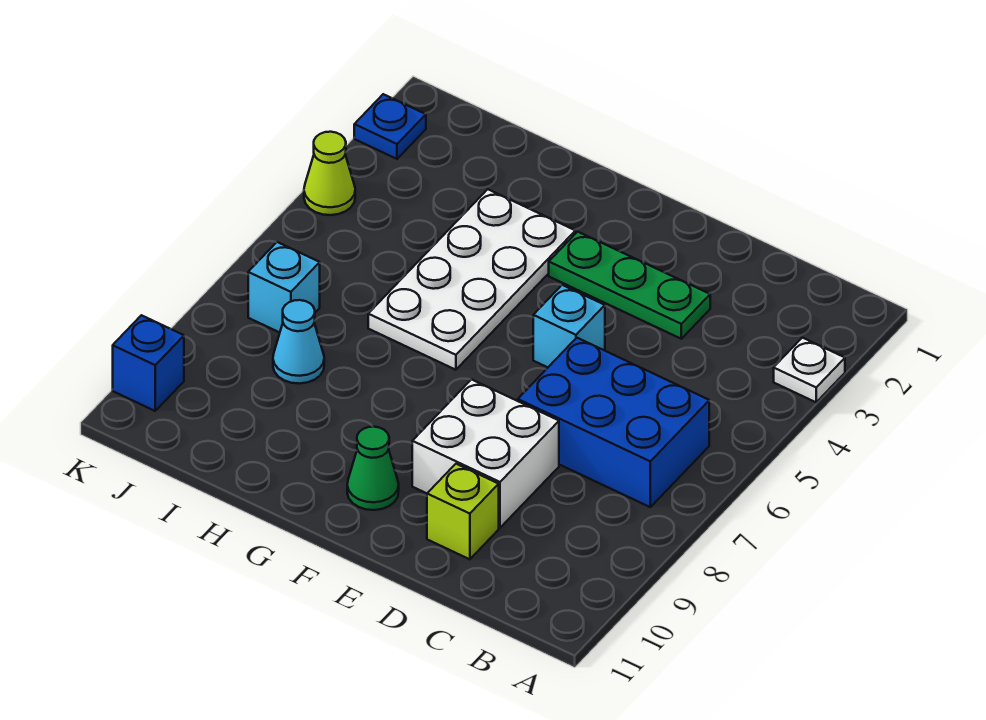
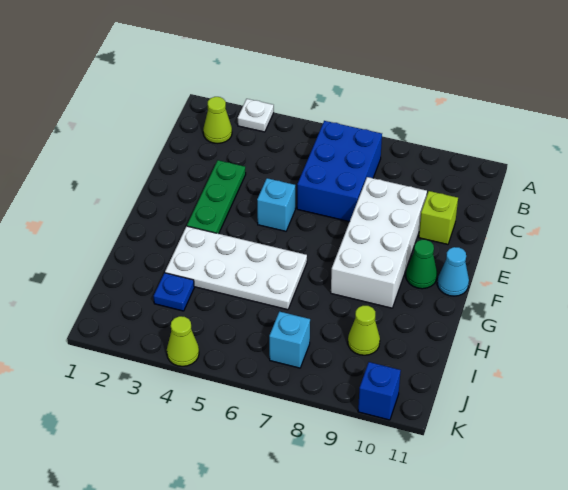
none -> lime 1x1 cone [203,97,232,143]
white 2x2 brick [412,380,559,528] -> white 2x4 brick [331,177,427,308]
cyan 1x1 cone [273,300,324,384] -> cyan 1x1 cone moved to [437,247,469,296]
none -> lime 1x1 cone [348,306,380,355]
blue 1x1 plate [354,94,426,159] -> blue 1x1 plate moved to [154,273,194,311]

